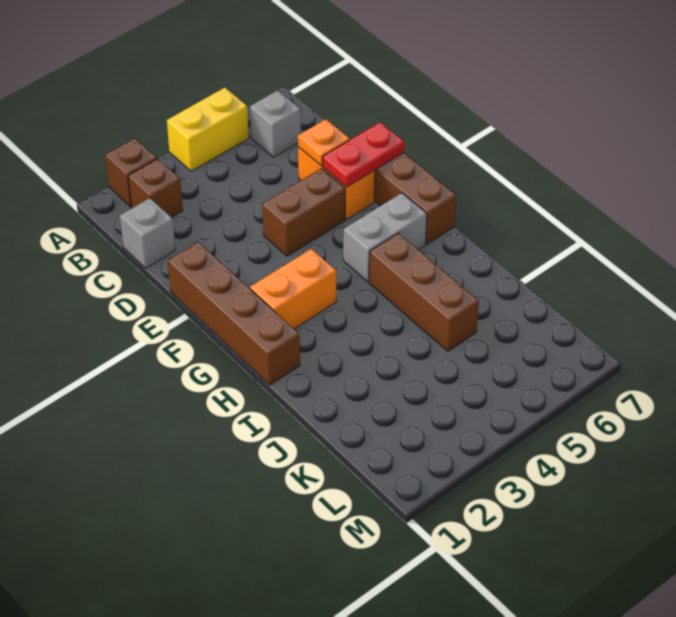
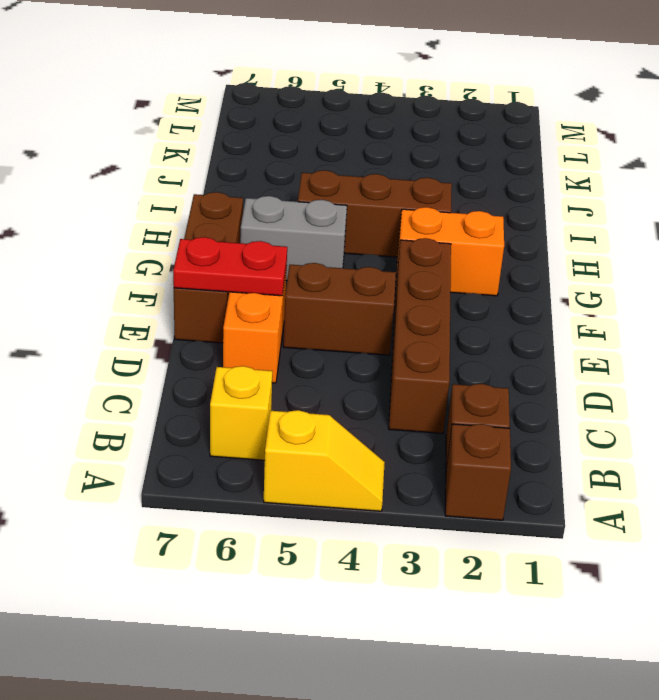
yellow 1x2 brick [167,88,249,171] -> yellow 1x2 slope [264,410,385,511]
grey 1x1 brick [250,90,301,157] -> yellow 1x1 brick [210,366,272,460]
grey 1x1 brick [120,198,175,268] -> none
orange 1x1 plate [298,119,350,166] -> none
brown 1x4 brick [168,242,300,385] -> brown 1x4 brick moved to [389,238,451,433]
brown 1x3 brick [369,233,479,351] -> brown 1x3 brick turned to [298,170,452,257]

